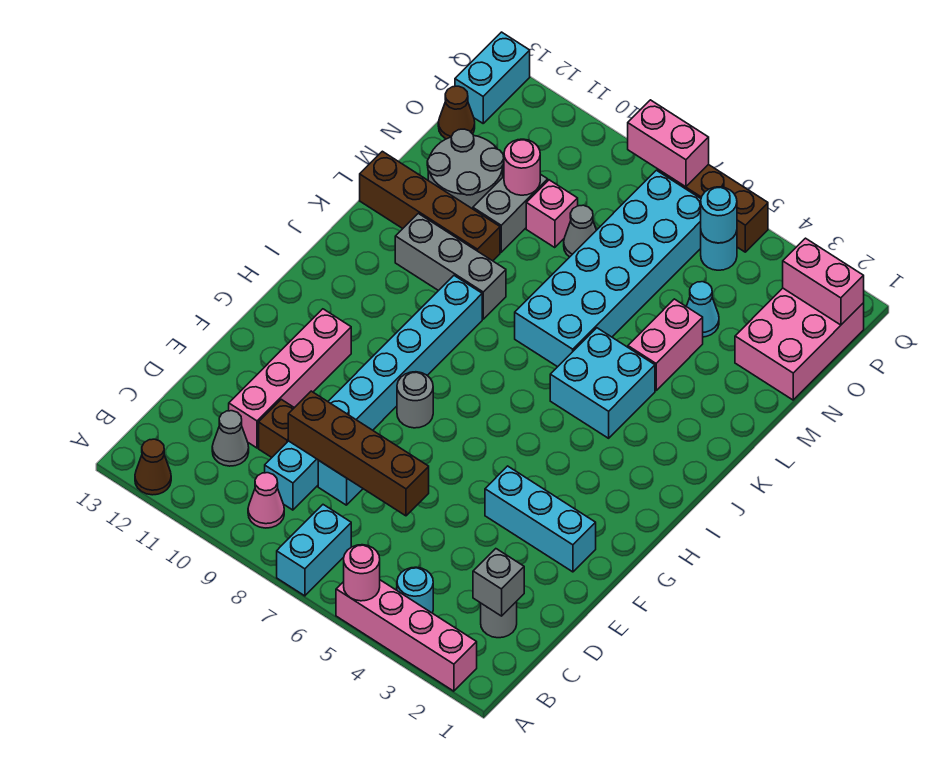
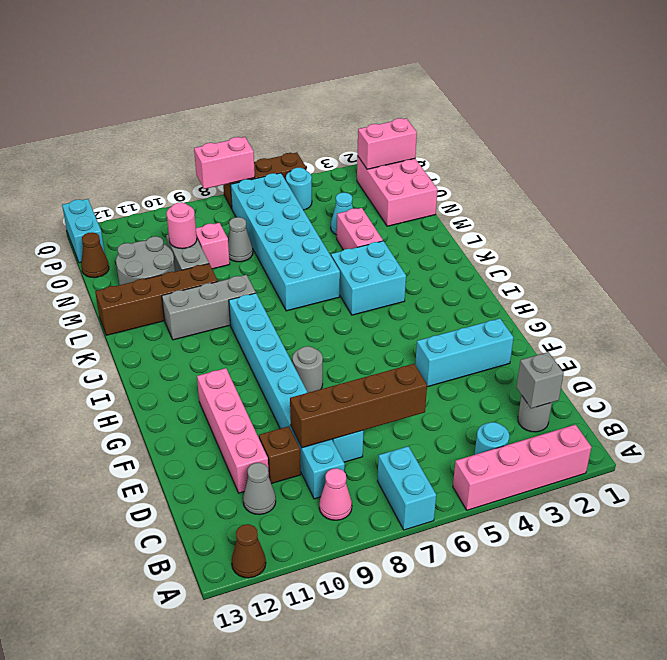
pink 1x1 round brick [344,545,380,601] -> none
cyan 1x1 round brick [701,187,737,243] -> none

